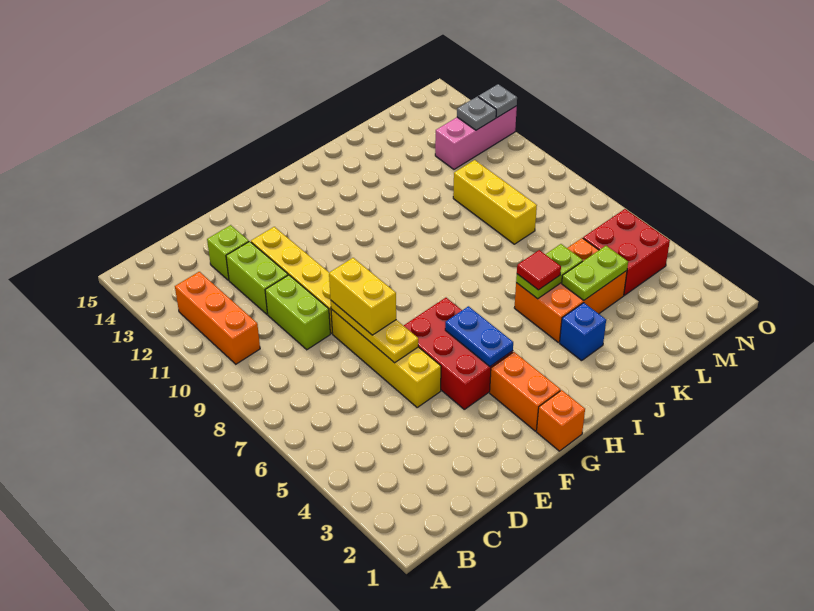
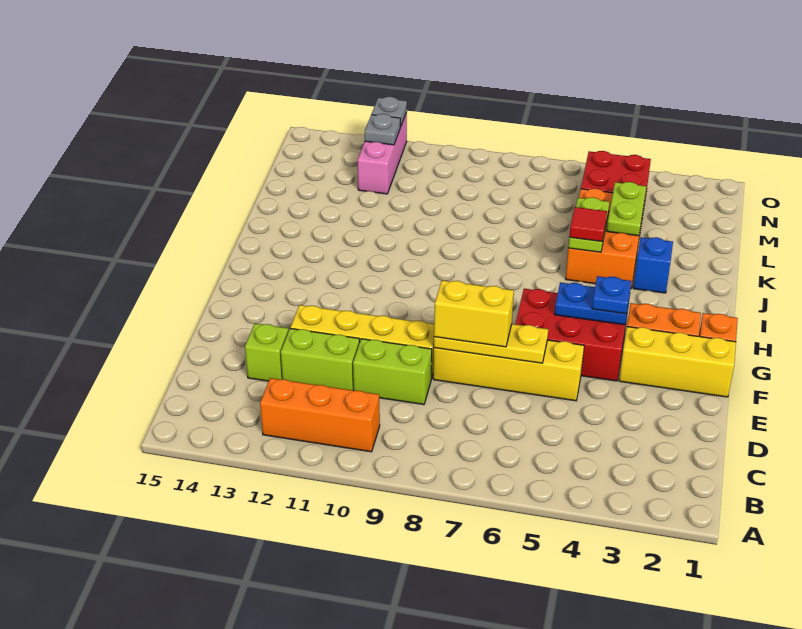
none -> blue 1x1 plate [592,276,631,314]
yellow 1x3 brick [453,160,537,244] -> yellow 1x3 brick moved to [619,327,736,397]

